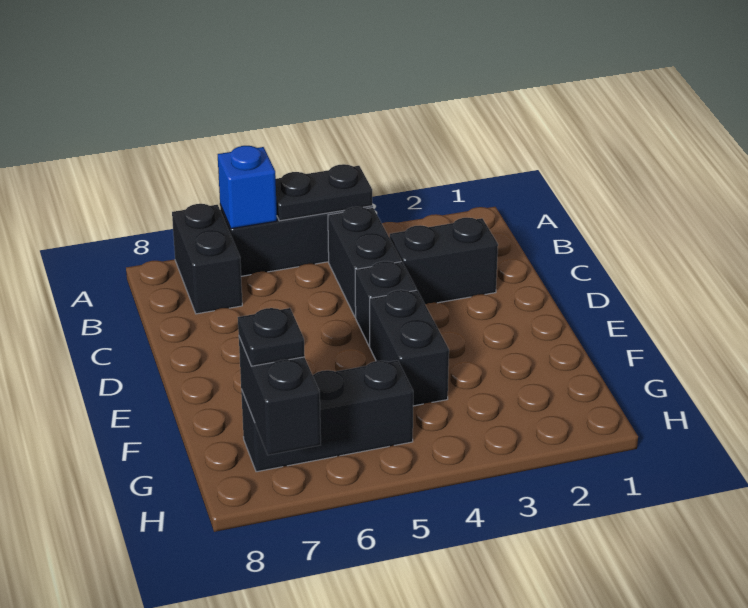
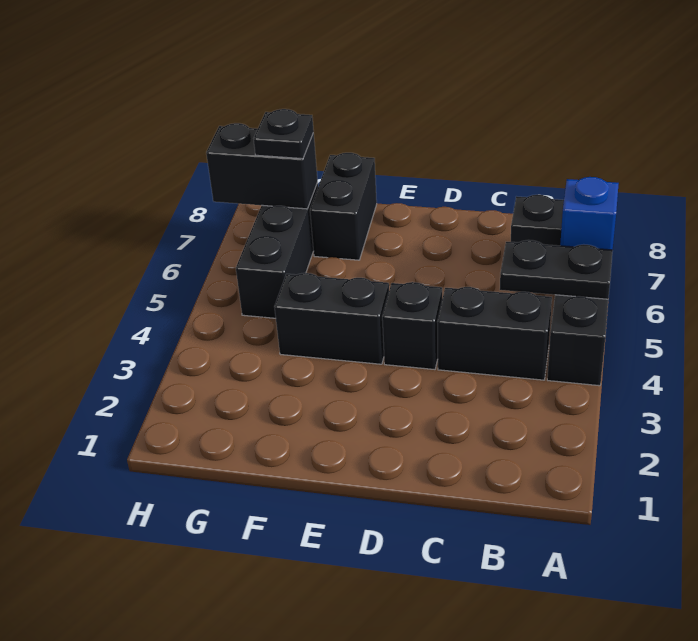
black 1x2 plate [276,164,372,221] -> black 1x2 plate turned to [500,240,613,299]
black 1x2 brick [390,218,498,304] -> black 1x2 brick moved to [310,153,377,260]

